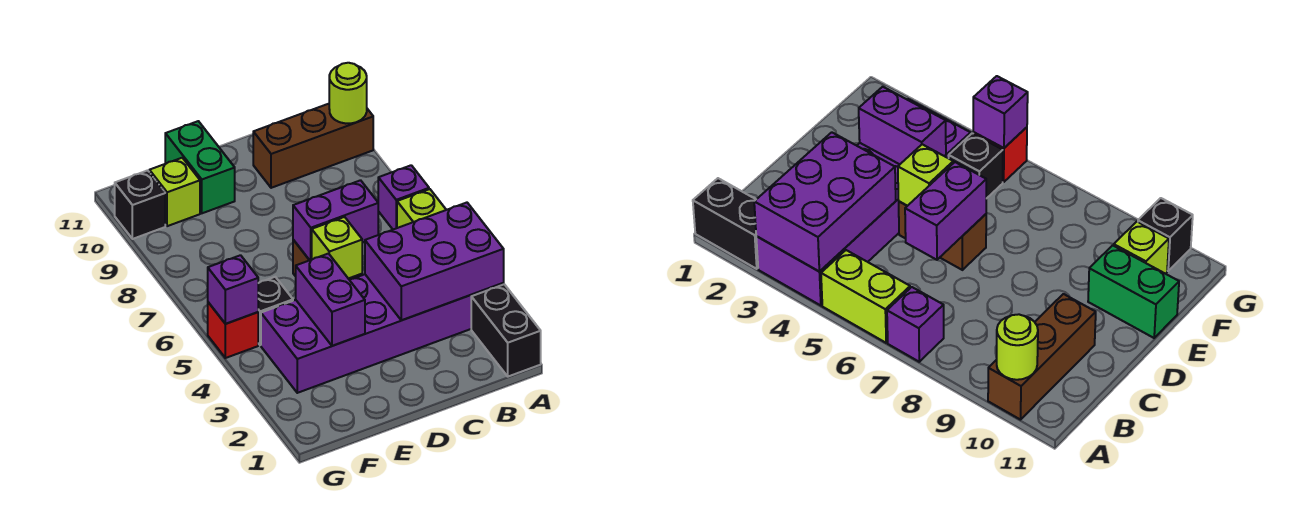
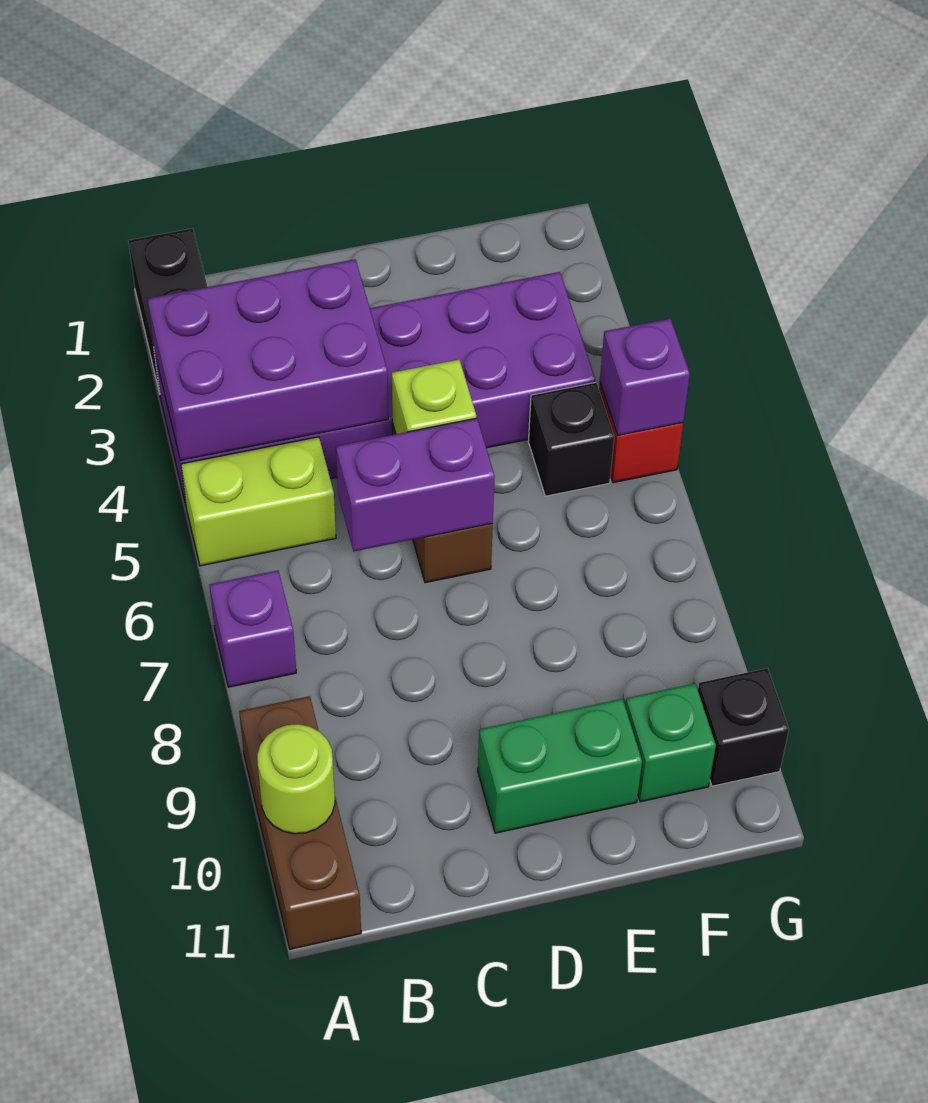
lime 1x2 brick [397,189,446,228] -> lime 1x2 brick turned to [181,437,336,566]
brown 1x3 brick [253,104,373,188] -> brown 1x3 brick turned to [239,696,361,949]
purple 1x2 brick [296,254,365,346] -> none
green 1x2 brick [165,121,235,213] -> green 1x2 brick turned to [478,699,642,833]
lime 1x1 brick [149,158,200,226] -> green 1x1 brick [625,684,716,802]

